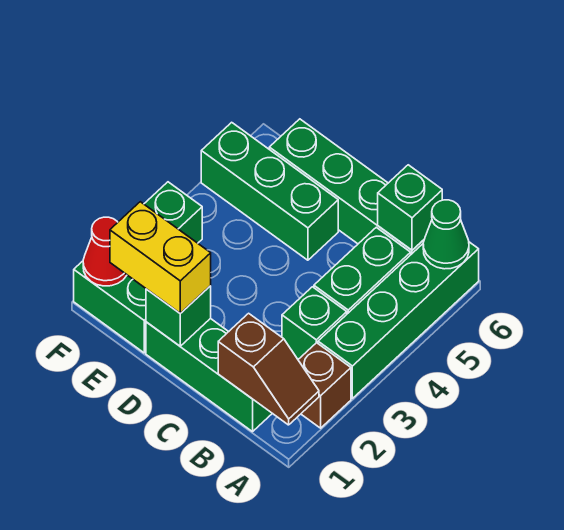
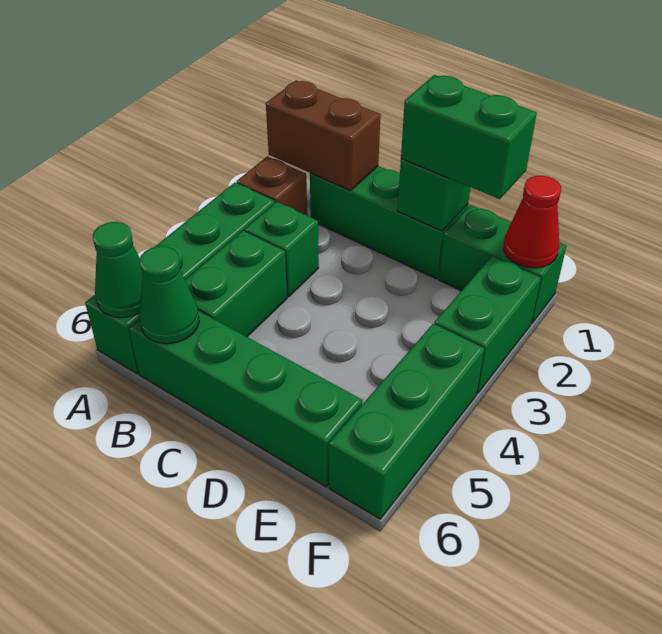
brown 1x2 slope [218,313,319,425] -> brown 1x2 brick [266,80,381,191]
green 1x1 brick [378,165,442,250] -> green 1x1 cone [139,246,199,344]
yellow 1x2 brick [110,202,211,313] -> green 1x2 brick [401,75,537,199]
green 1x3 brick [201,122,338,260] -> green 1x3 brick turned to [329,323,484,519]

